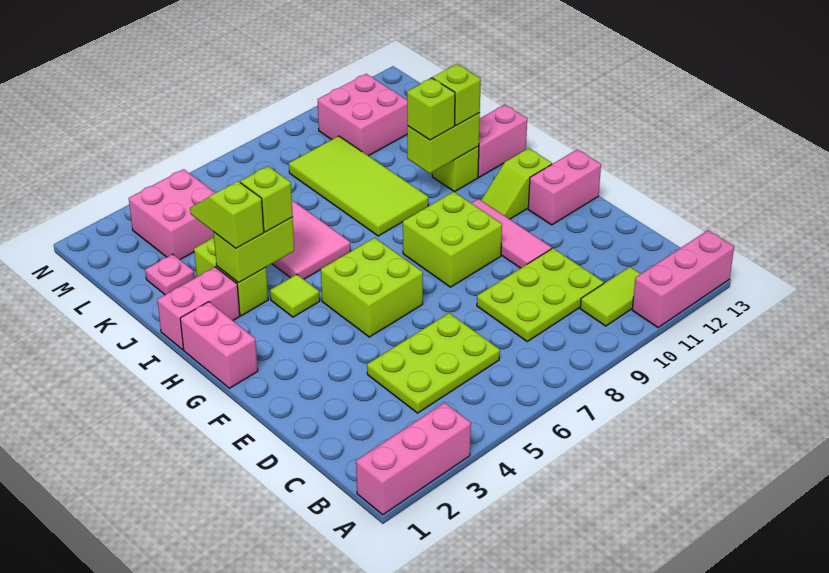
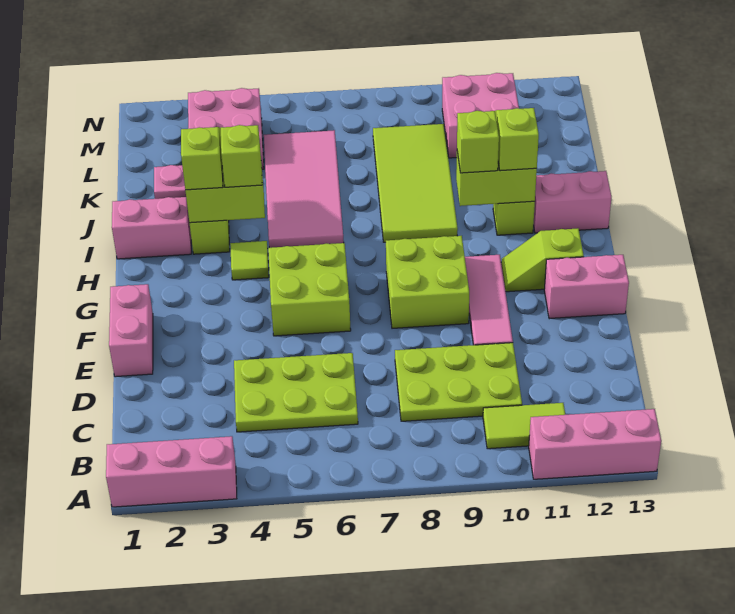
pink 1x2 brick [180,302,258,388] -> pink 1x2 brick moved to [109,284,153,377]

